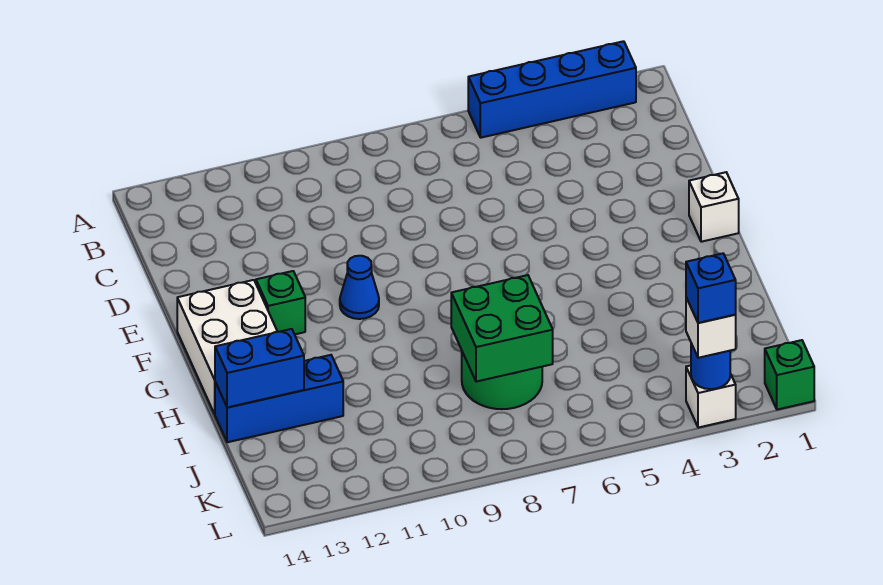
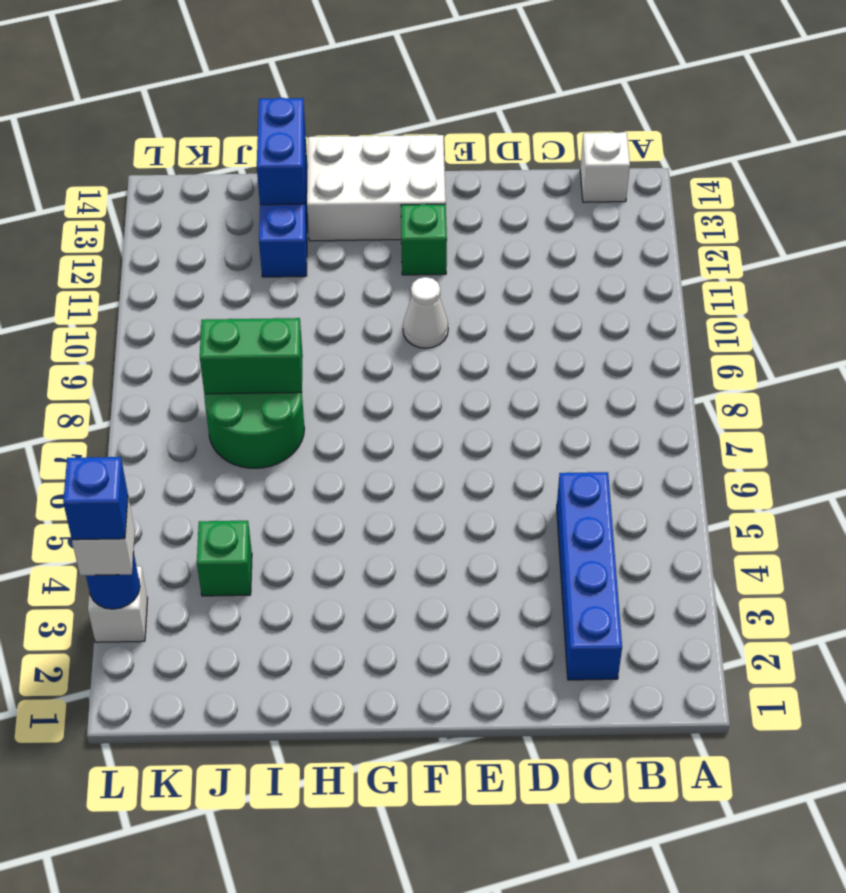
blue 1x4 brick [468,41,636,138] -> blue 1x4 brick moved to [557,472,622,680]
white 1x1 brick [689,172,739,242] -> white 1x1 brick moved to [580,132,630,202]
blue 1x1 cone [340,256,379,319] -> white 1x1 cone [403,277,448,348]
green 2x2 brick [451,275,553,382] -> green 1x2 brick [200,318,303,394]
green 1x1 brick [765,340,814,410] -> green 1x1 brick moved to [197,521,252,596]

